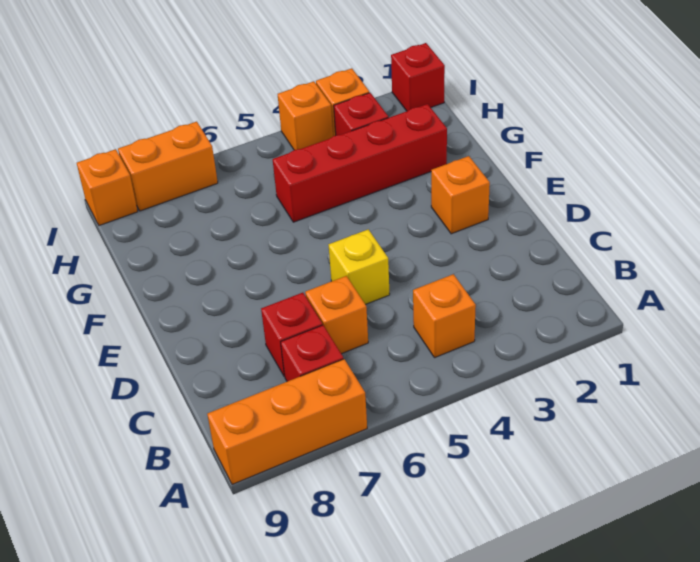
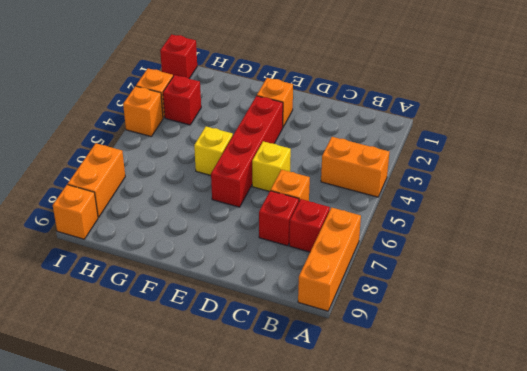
orange 1x1 brick [413,274,476,358] -> orange 1x2 brick [321,137,389,197]
none -> yellow 1x1 brick [194,127,233,175]
red 1x4 brick [273,104,447,222] -> red 1x4 brick moved to [211,96,283,207]

